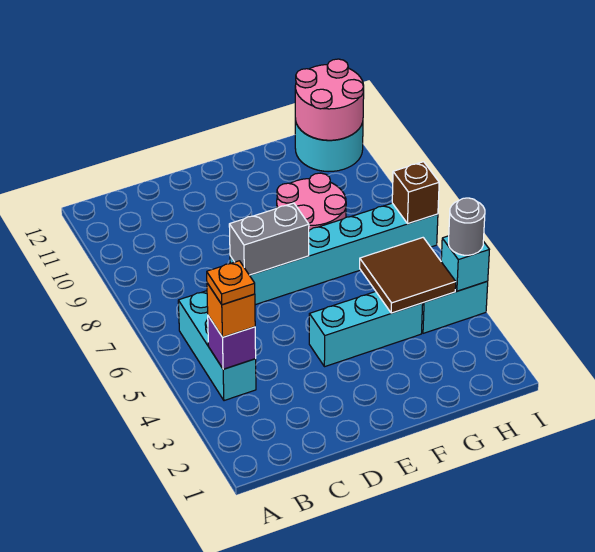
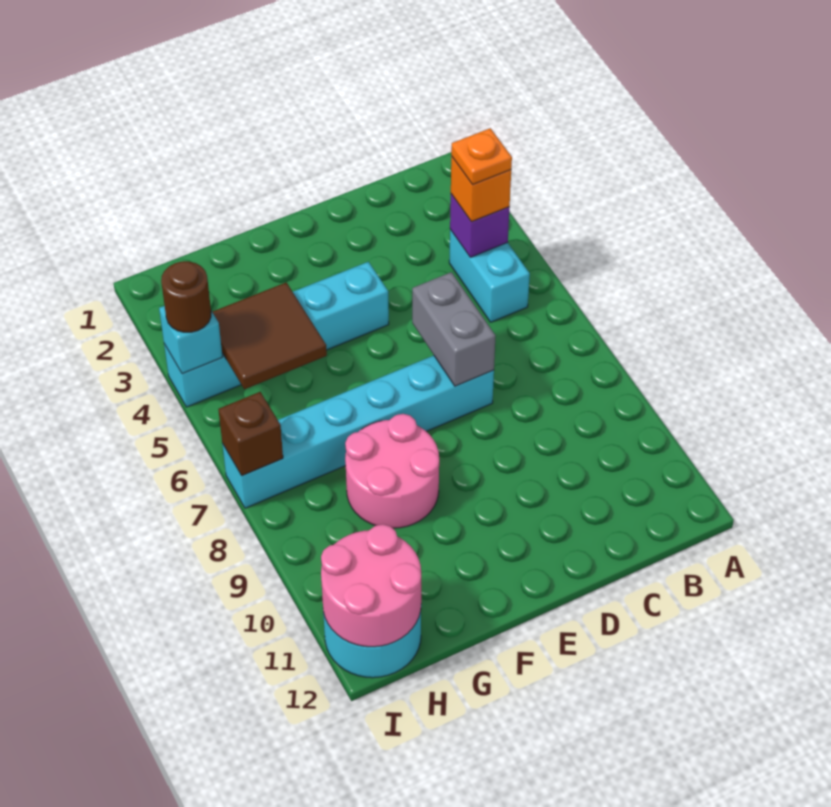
cyan 1x3 brick [178,291,256,401] -> cyan 1x2 brick [449,230,530,322]
grey 1x2 brick [229,203,309,275] -> grey 1x2 brick turned to [412,272,496,386]
grey 1x1 round brick [449,198,485,255] -> brown 1x1 round brick [161,261,211,332]

